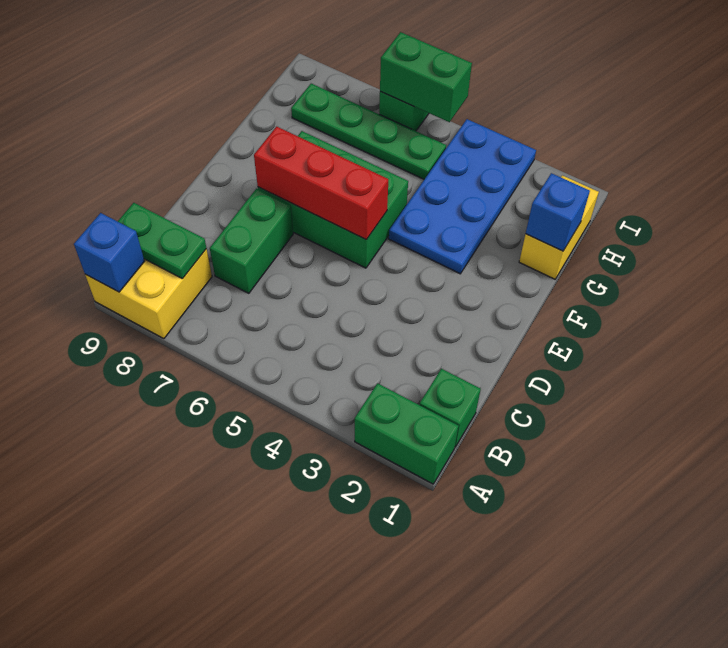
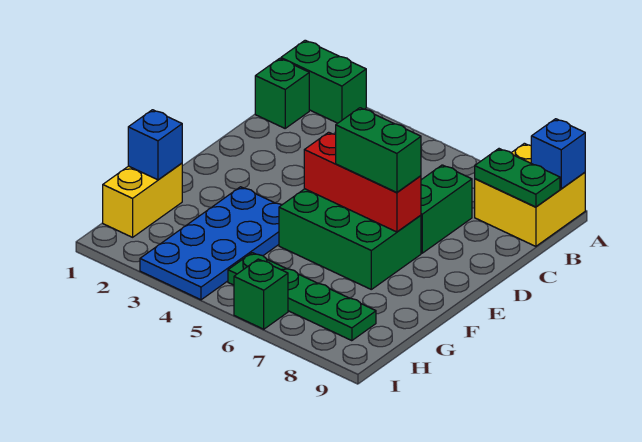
green 1x2 brick [380,32,472,122] -> green 1x2 brick moved to [336,108,421,192]

